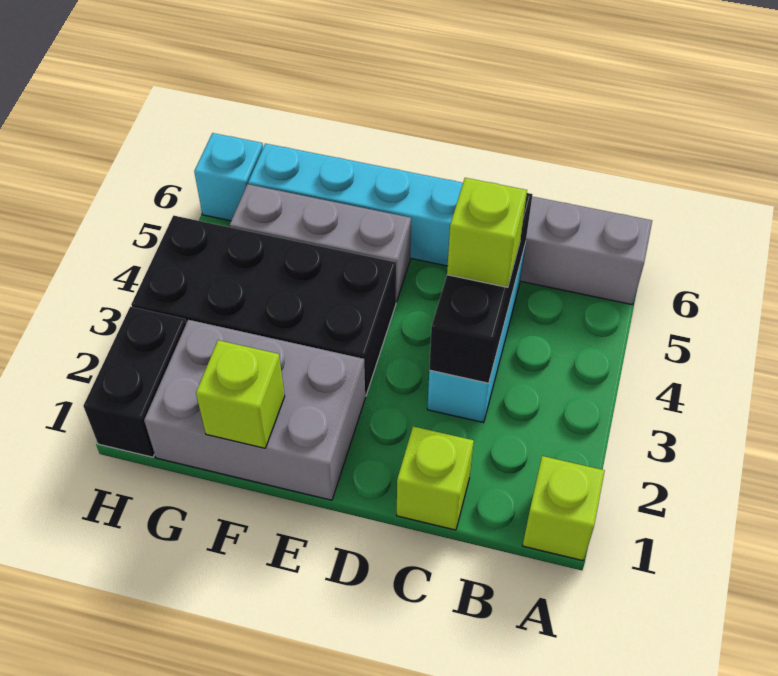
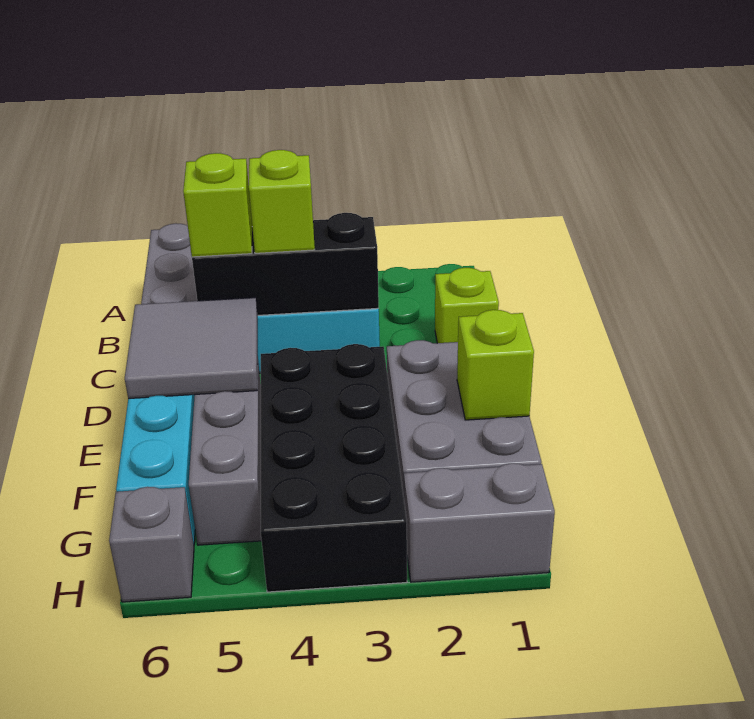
lime 1x1 brick [523,456,605,561] -> lime 1x1 brick moved to [183,153,252,257]
none -> grey 2x2 tile [125,298,258,399]
black 1x2 brick [83,307,186,457] -> grey 1x2 brick [404,463,555,582]
cyan 1x1 brick [194,133,263,221] -> grey 1x1 brick [109,487,194,602]

